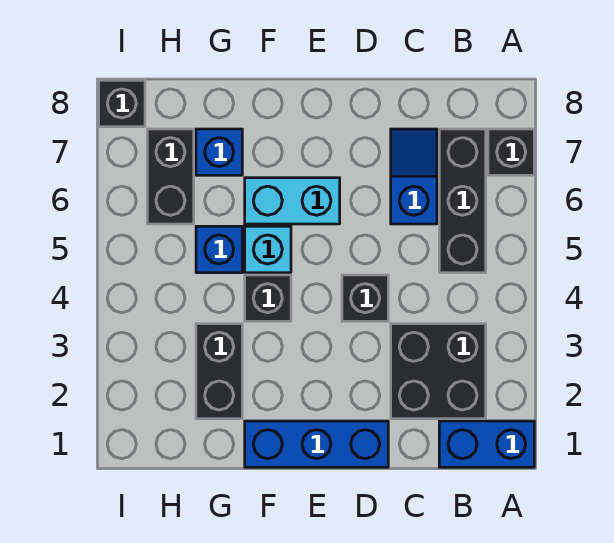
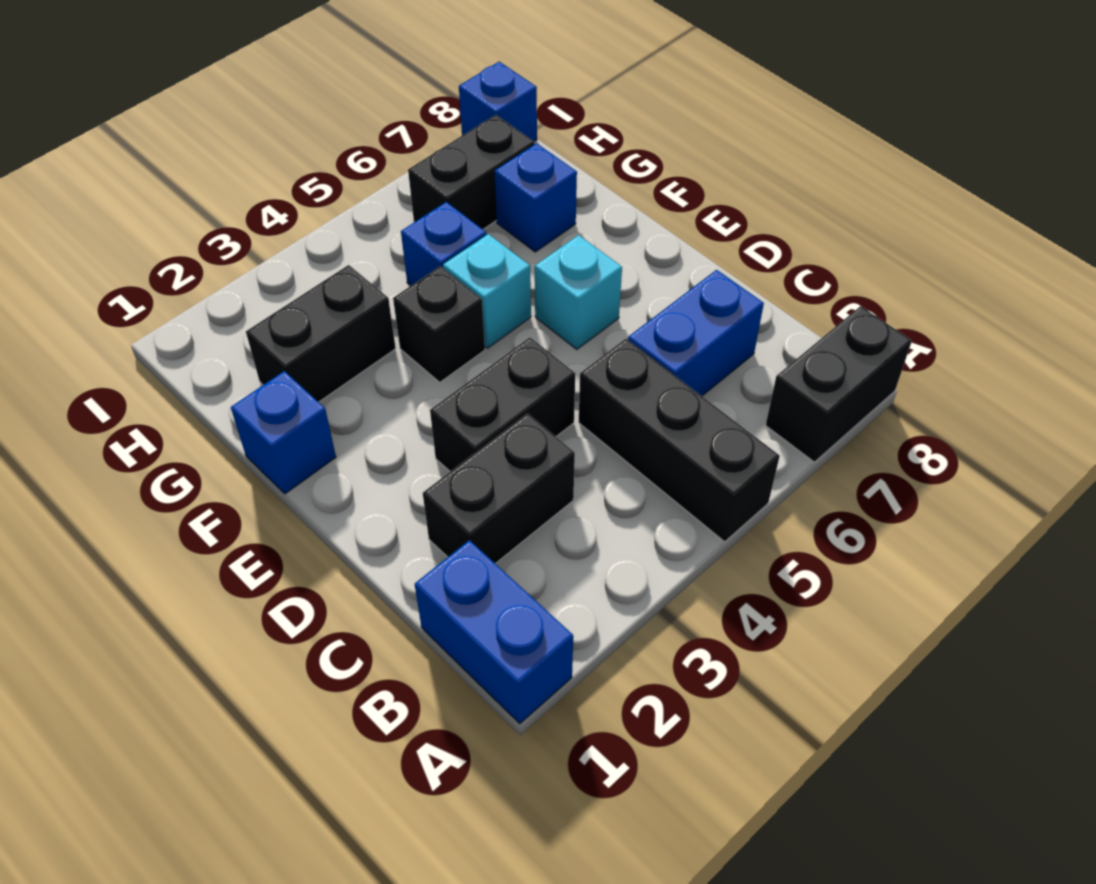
black 1x1 brick [488,129,534,175] -> black 1x2 brick [766,306,912,462]
black 2x2 brick [391,324,486,419] -> black 1x2 brick [423,413,575,564]
black 1x3 brick [439,129,486,273] -> black 1x3 brick turned to [579,339,780,542]
blue 1x2 slope [391,129,437,224] -> blue 1x2 brick [628,270,764,396]
blue 1x3 brick [245,421,388,467] -> blue 1x1 brick [231,371,336,494]
black 1x1 brick [342,275,388,321] -> black 1x2 brick [430,337,575,472]
cyan 1x2 brick [245,178,340,224] -> cyan 1x1 brick [535,235,622,349]
black 1x1 brick [99,80,145,127] -> blue 1x1 brick [459,62,537,142]

